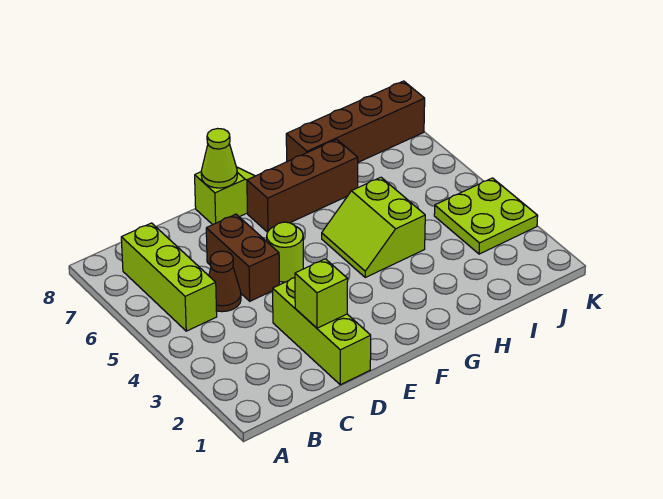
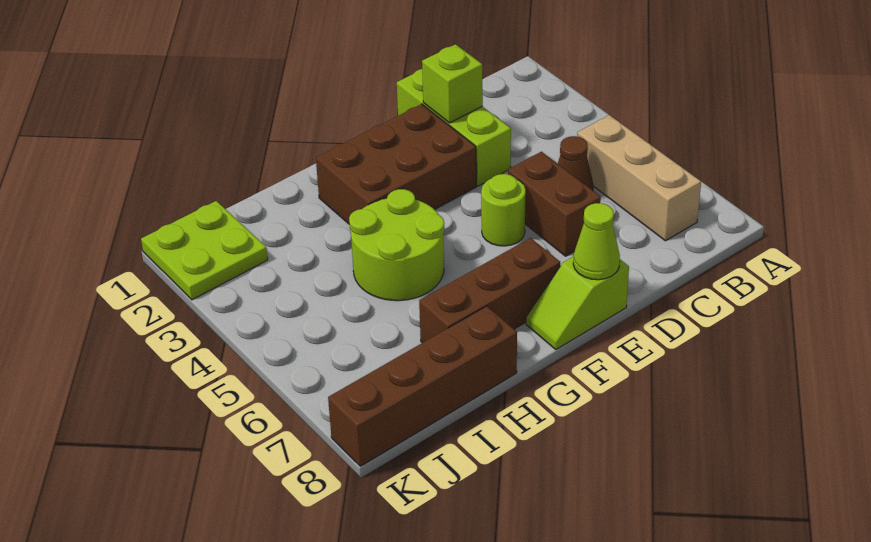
lime 1x3 brick [121,223,217,331] -> tan 1x3 brick [577,115,701,241]
none -> brown 2x3 brick [316,104,476,224]
lime 2x2 slope [322,177,425,277] -> lime 2x2 round brick [349,189,444,301]
lime 2x2 plate [434,178,538,254] -> lime 2x2 plate moved to [141,201,268,300]

